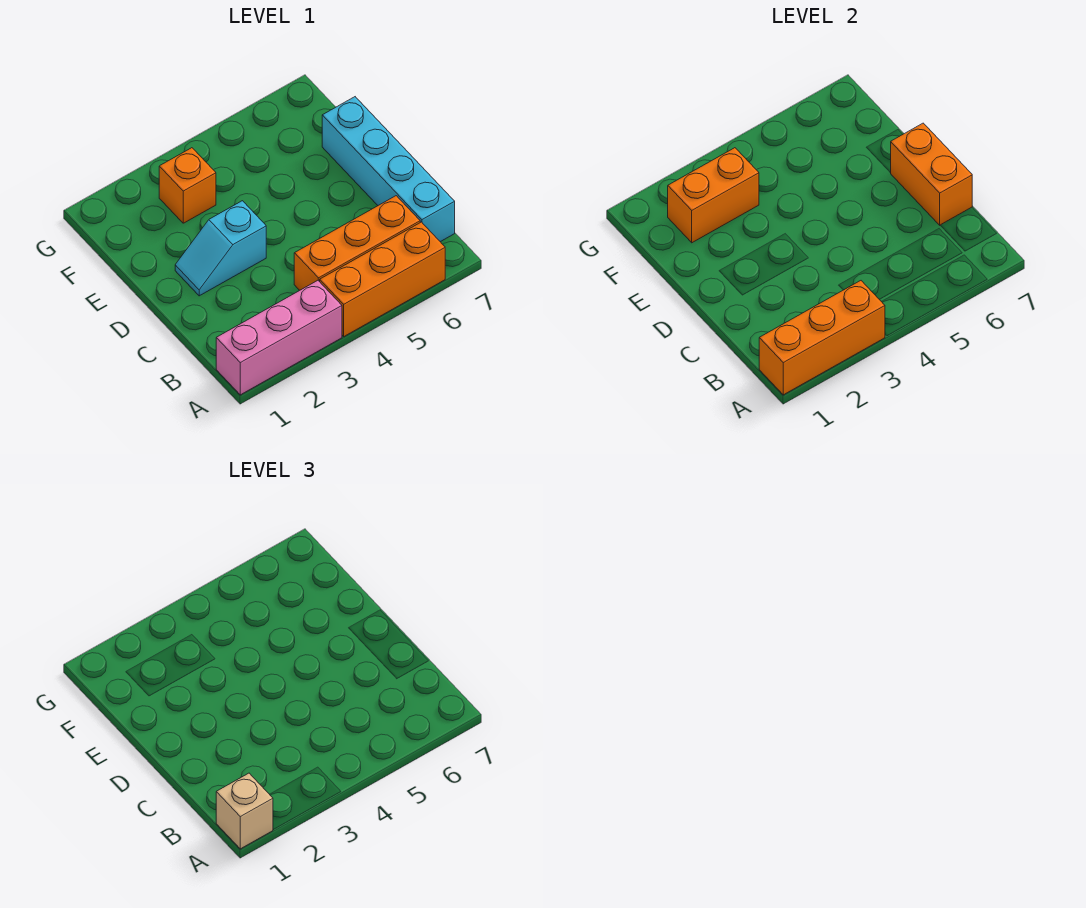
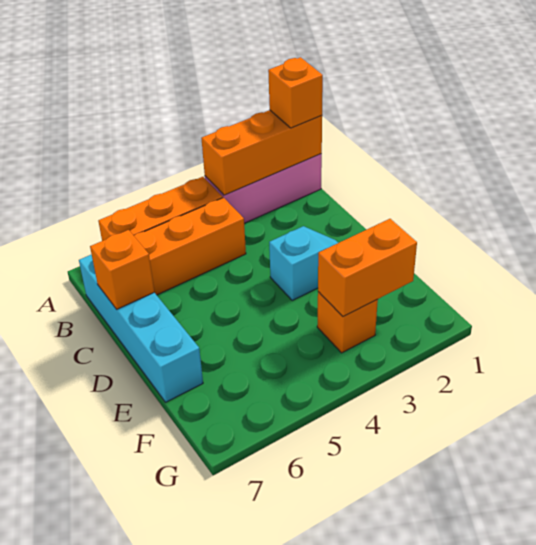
tan 1x1 brick [216,773,273,849] -> orange 1x1 brick [268,57,323,128]
orange 1x2 brick [891,123,972,225] -> orange 1x1 brick [90,230,154,309]

